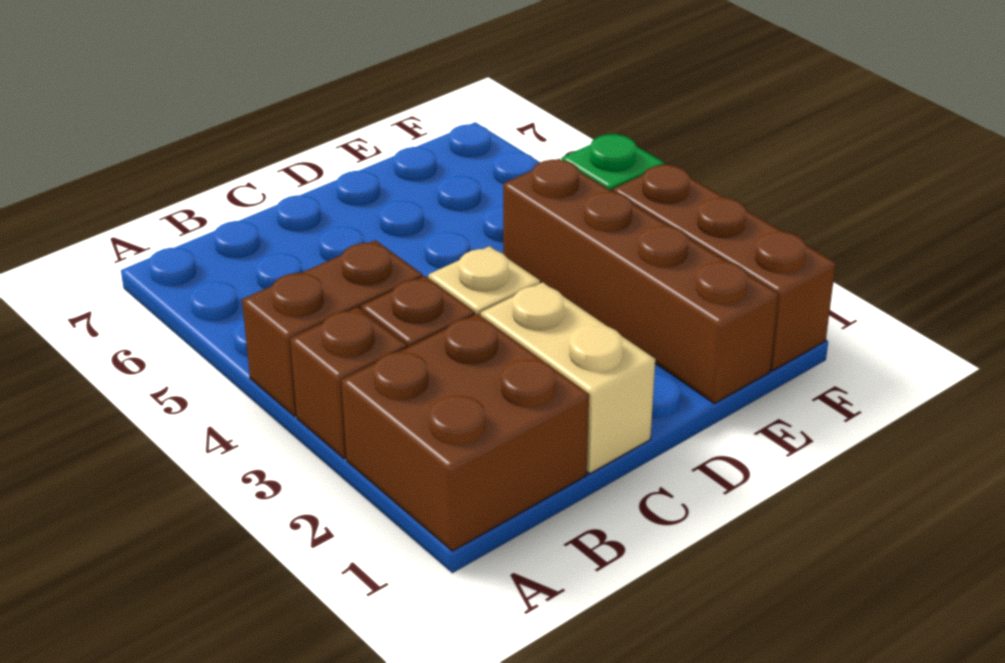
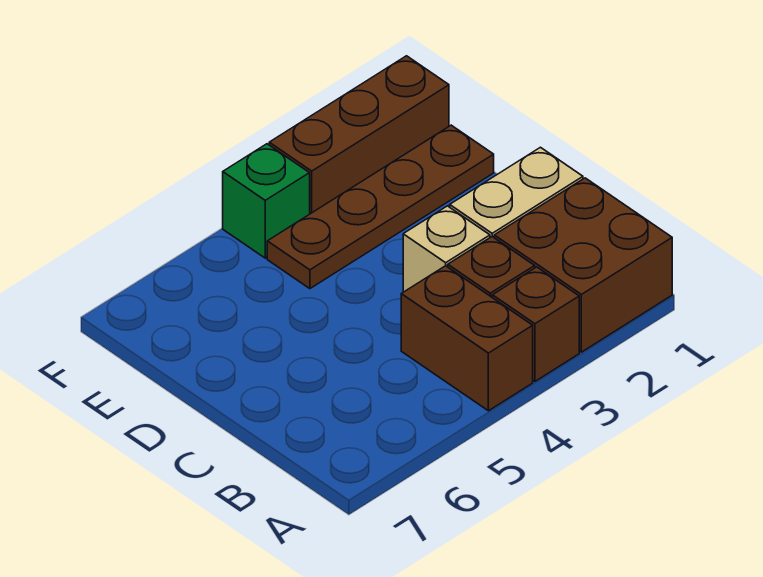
brown 1x4 brick [503,159,778,403] -> brown 1x4 plate [267,125,494,289]

